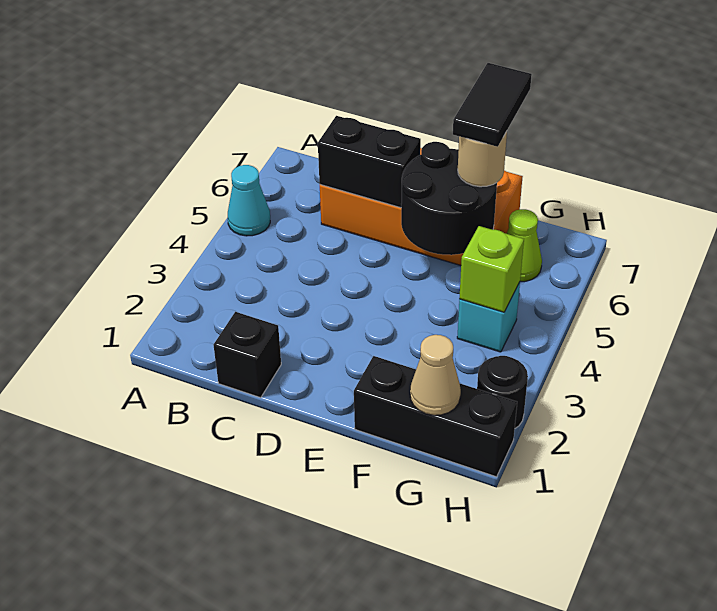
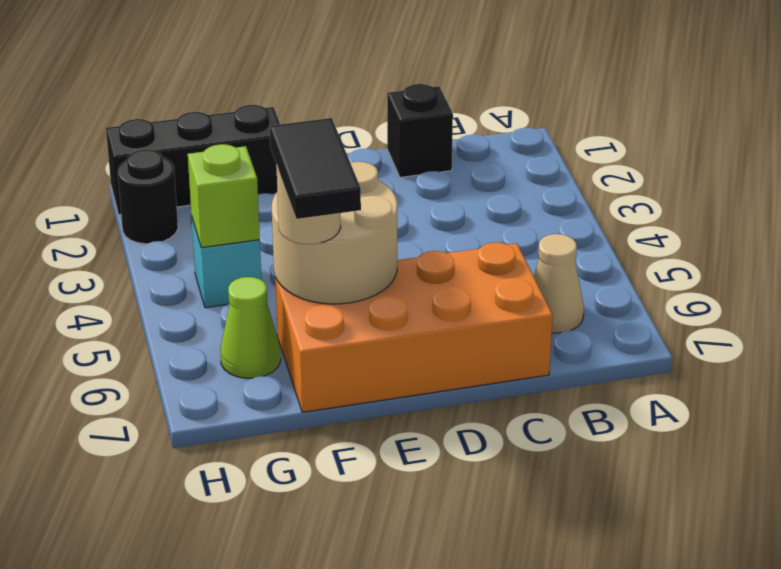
cyan 1x1 cone [228,165,270,236] -> none
black 1x2 brick [318,116,421,208] -> none
black 2x2 round brick [401,142,497,255] -> tan 2x2 round brick [272,162,397,304]
tan 1x1 cone [410,335,461,415] -> tan 1x1 cone moved to [534,234,584,333]

